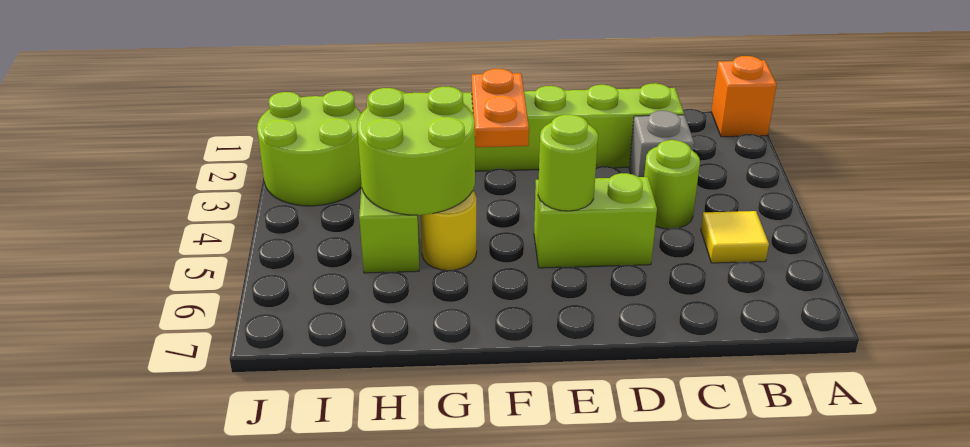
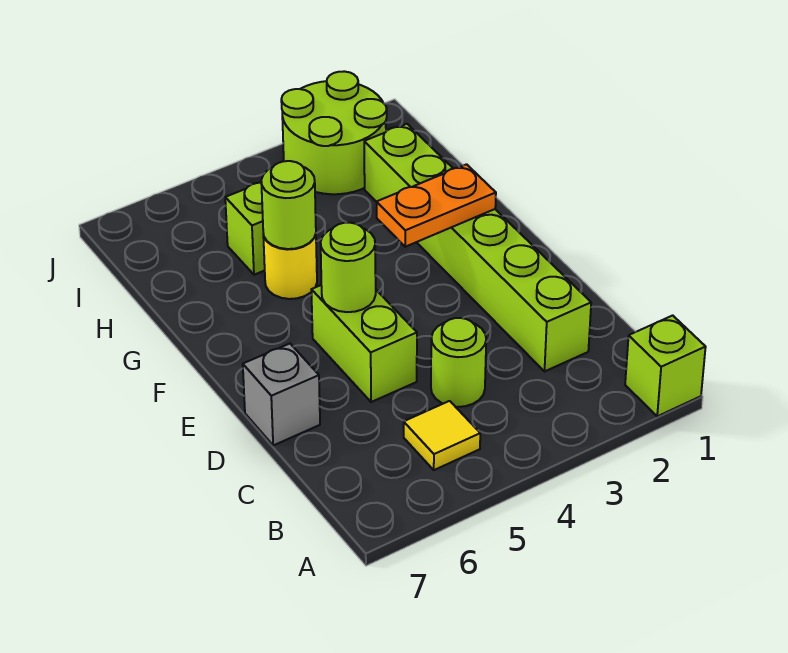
orange 1x1 brick [711,56,777,137] -> lime 1x1 brick [625,315,706,416]
grey 1x1 brick [629,111,694,177] -> grey 1x1 brick moved to [243,344,320,445]
lime 2x2 round brick [357,87,475,215] -> lime 1x1 round brick [261,161,316,249]

